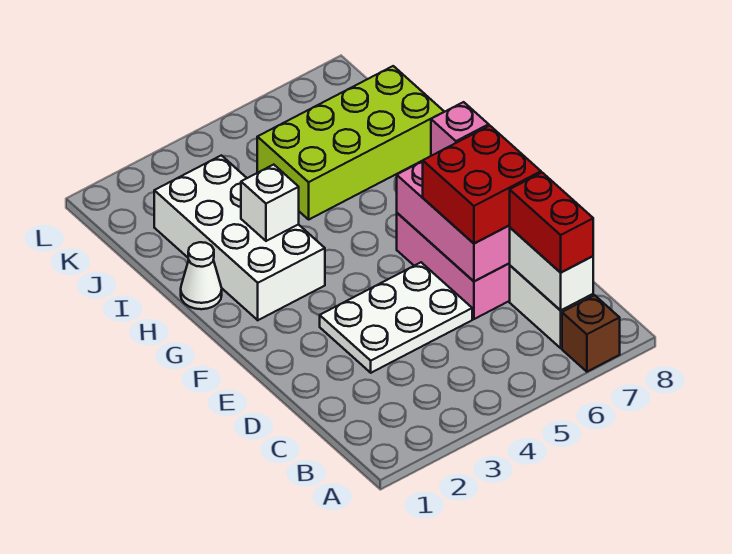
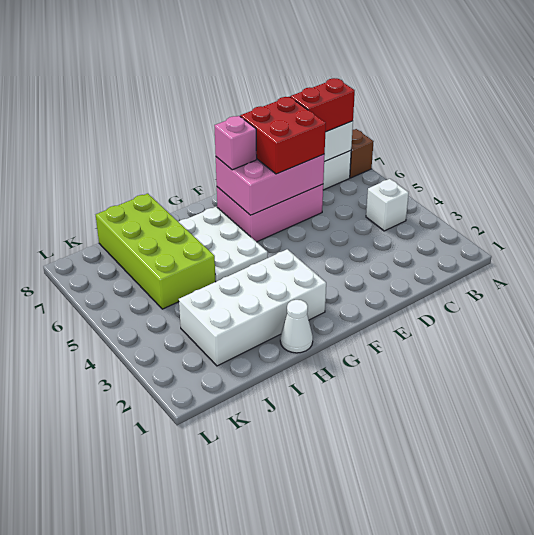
white 2x3 plate [320,262,472,373] -> white 2x3 plate moved to [179,207,268,282]
white 1x1 brick [241,165,299,241] -> white 1x1 brick moved to [366,179,409,231]

